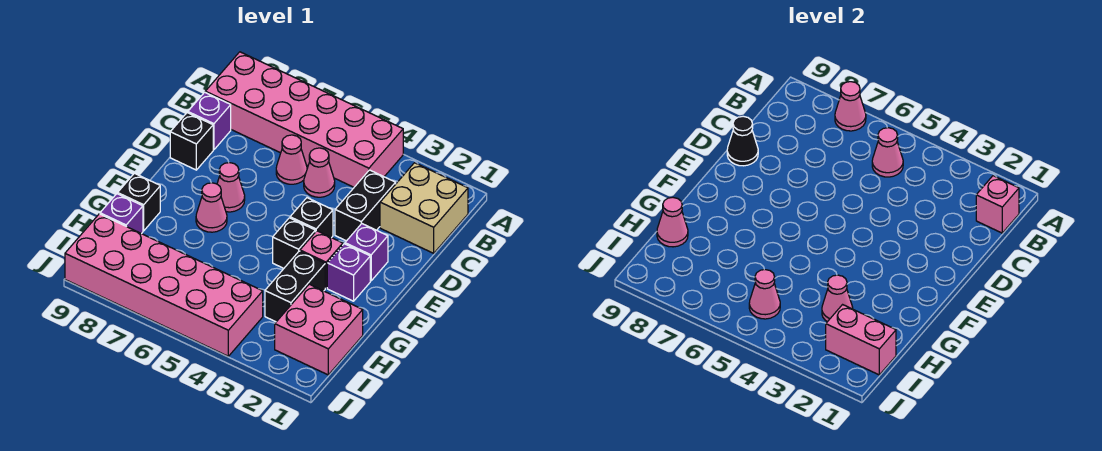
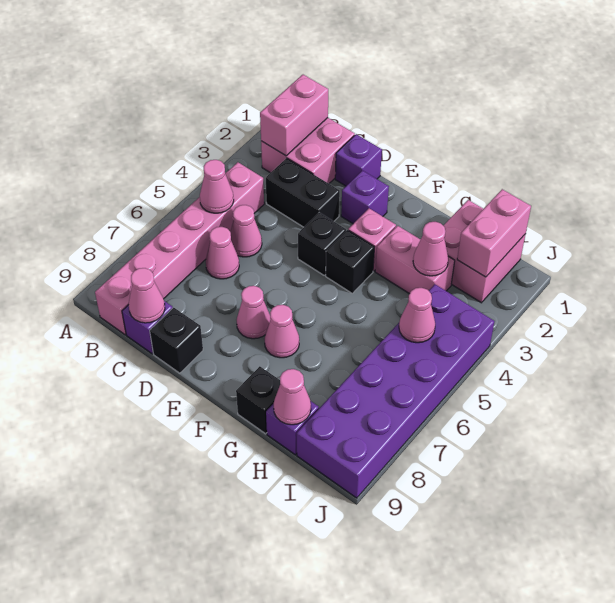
pink 2x6 brick [205,52,403,187] -> pink 1x6 brick [95,162,264,335]
pink 1x1 cone [835,82,866,131] -> pink 1x1 cone moved to [129,268,165,323]
tan 2x2 brick [380,163,468,253] -> pink 2x2 brick [261,118,355,184]
pink 1x1 brick [976,176,1019,233] -> pink 1x2 brick [260,75,328,156]
black 1x1 cone [727,116,758,166] -> none
purple 1x1 brick [327,244,370,301] -> purple 1x1 brick moved to [335,134,382,186]
black 1x2 brick [265,251,325,322] -> pink 1x2 brick [375,226,455,294]
pink 2x6 brick [65,214,263,356] -> purple 2x6 brick [297,284,494,498]

